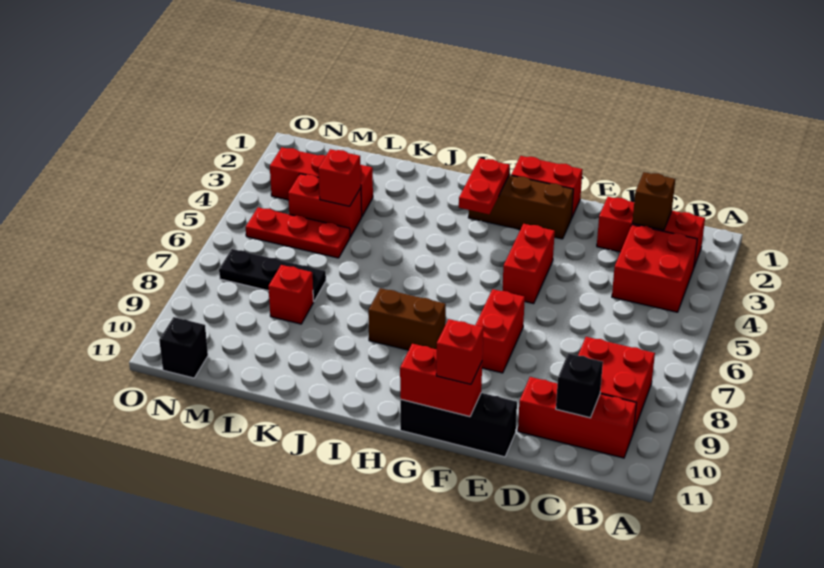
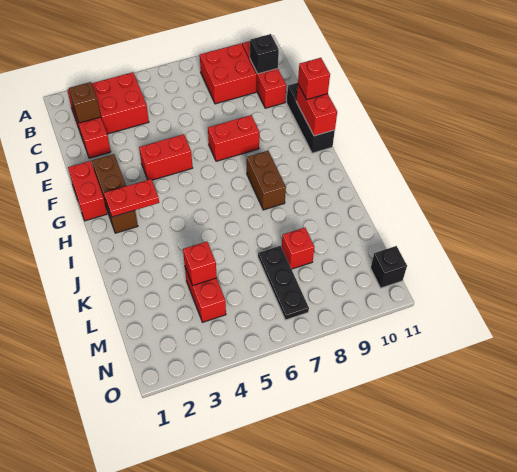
red 1x3 brick [270,147,373,216] -> none
red 1x3 plate [246,207,350,258] -> none

